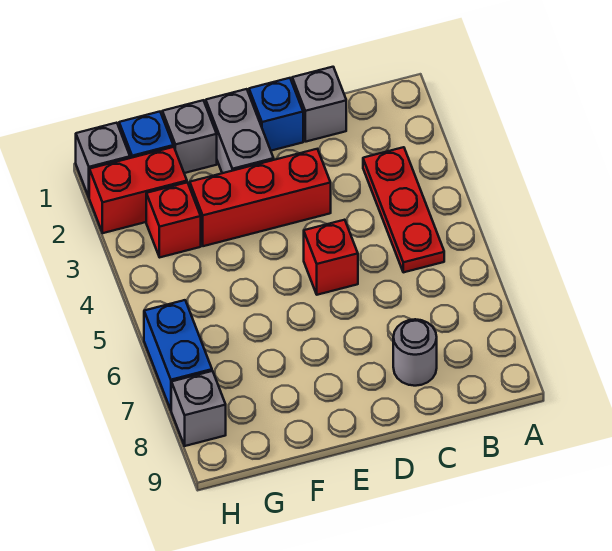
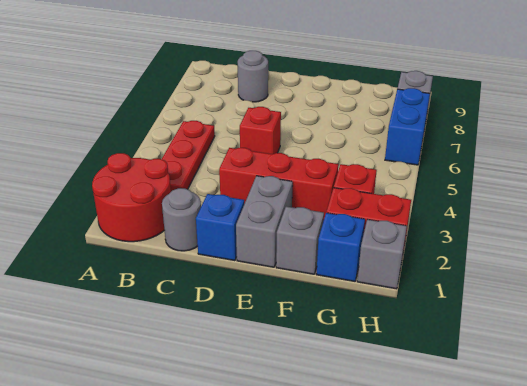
none -> red 2x2 round brick [92,153,171,242]
grey 1x1 brick [292,67,346,142] -> grey 1x1 round brick [162,188,201,251]

